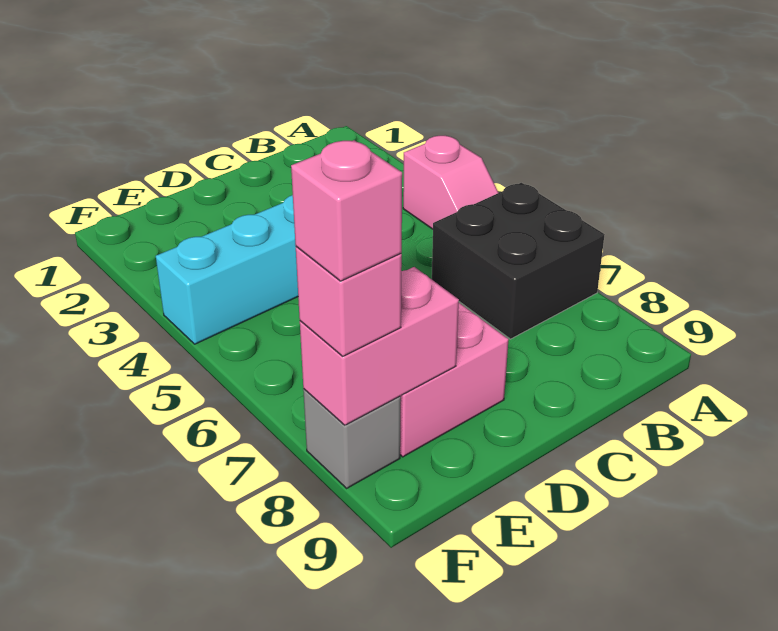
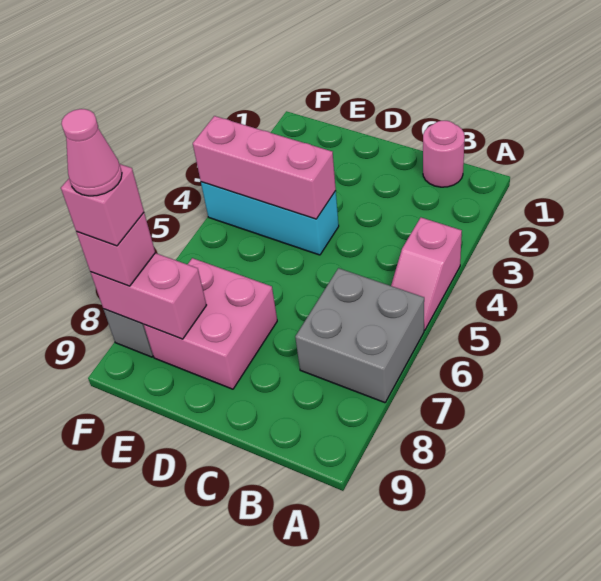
black 2x2 brick [432,183,605,339] -> grey 2x2 brick [295,268,424,403]
none -> pink 1x1 round brick [423,121,465,187]
none -> pink 1x3 brick [193,116,336,219]
none -> pink 1x1 cone [62,109,122,196]

